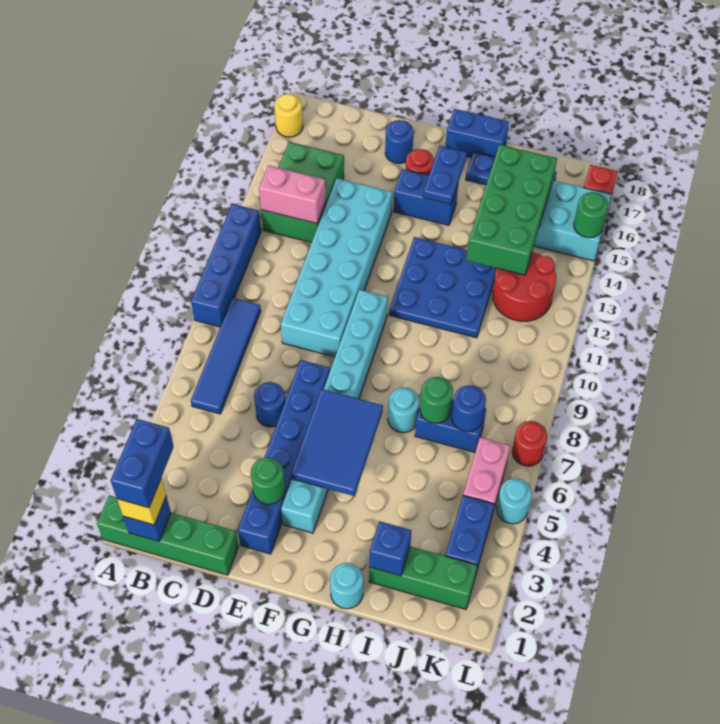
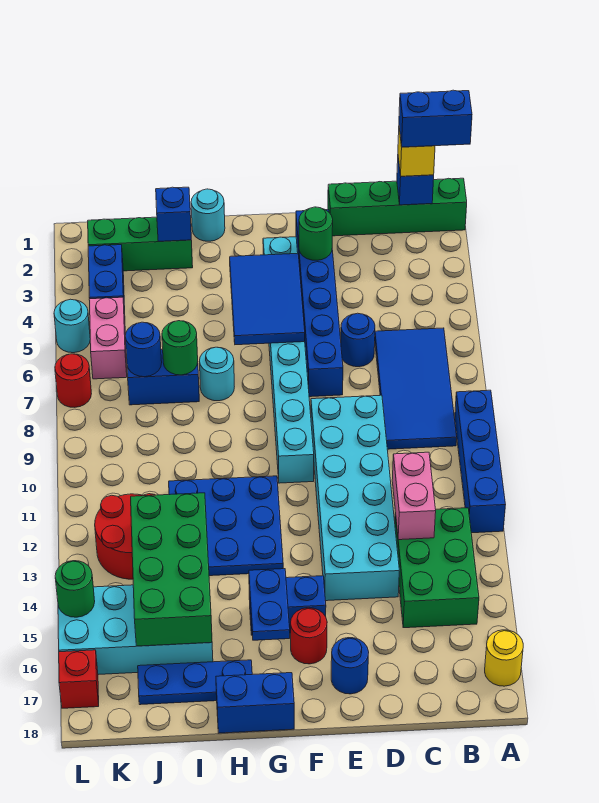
blue 1x2 brick [111,419,174,508] -> blue 1x2 brick turned to [399,90,472,147]
blue 1x4 tile [191,298,261,414] -> blue 2x4 tile [375,328,457,449]
pink 1x2 brick [259,165,326,223] -> pink 1x2 brick turned to [392,452,436,540]

